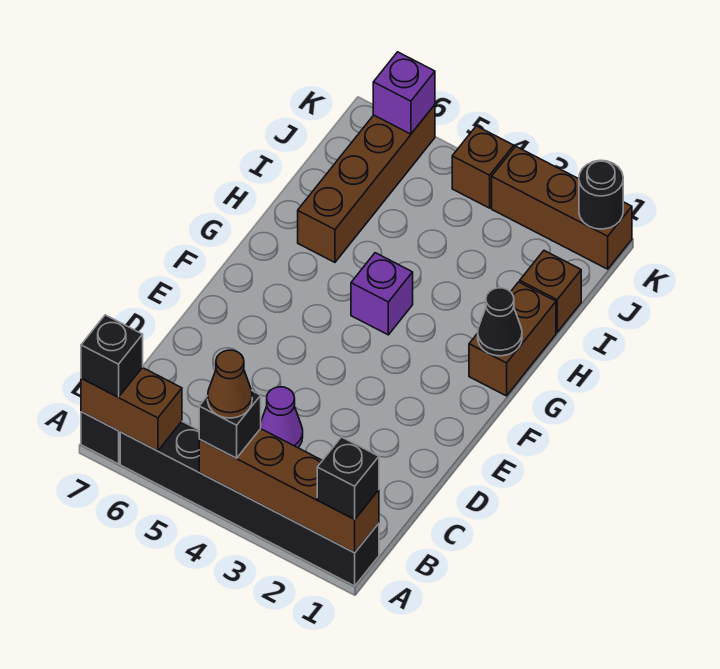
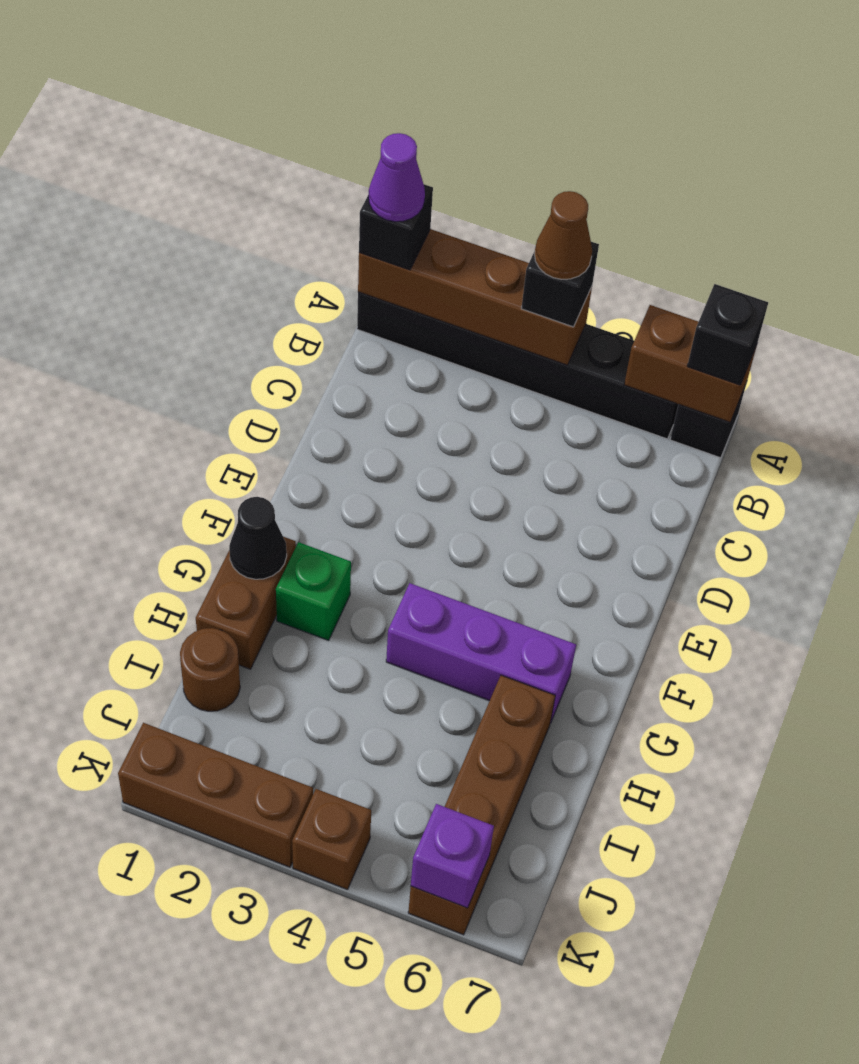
purple 1x1 cone [261,387,303,448] -> purple 1x1 cone moved to [369,133,425,222]
none -> green 1x1 brick [276,542,351,641]
purple 1x1 brick [351,253,413,335] -> purple 1x3 brick [386,583,576,723]
brown 1x1 brick [520,251,581,332] -> brown 1x1 round brick [180,628,240,711]
black 1x1 round brick [579,160,623,229] -> none

